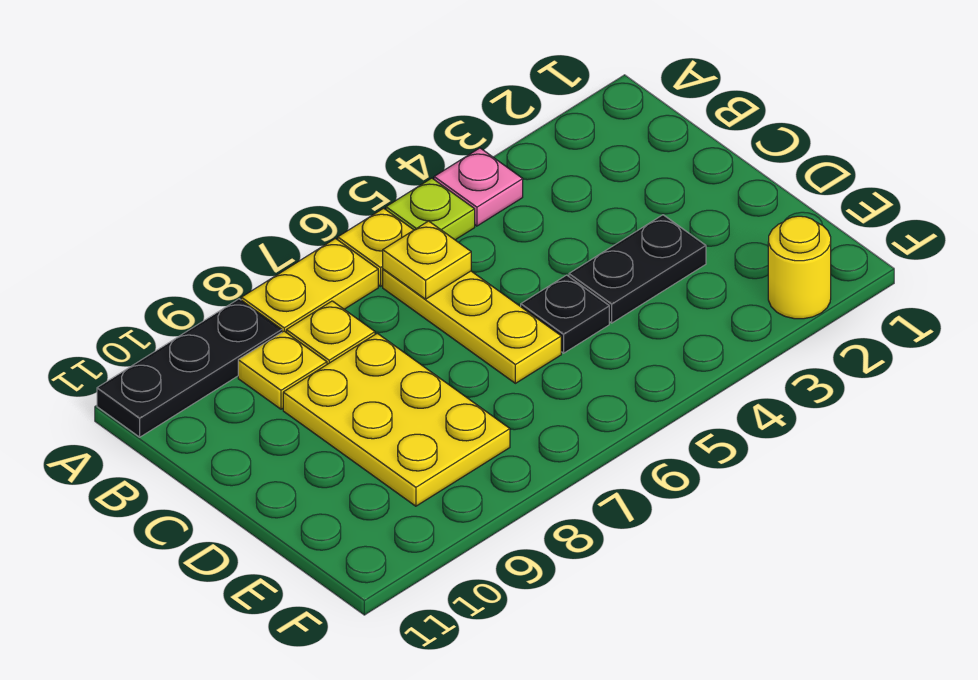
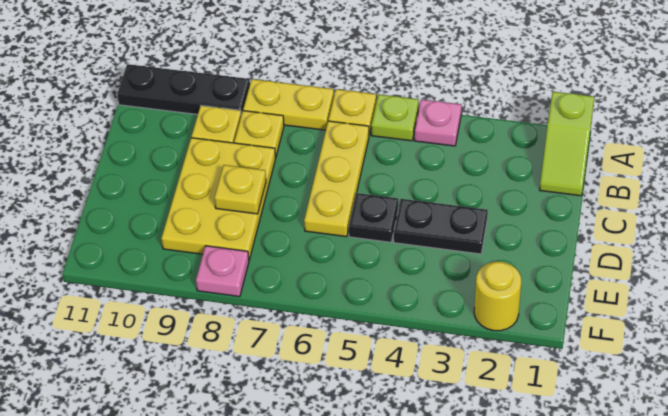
none -> lime 1x2 slope [540,92,594,196]
yellow 1x1 plate [383,221,471,299] -> yellow 1x1 plate moved to [215,165,266,214]
none -> pink 1x1 plate [196,246,249,297]

